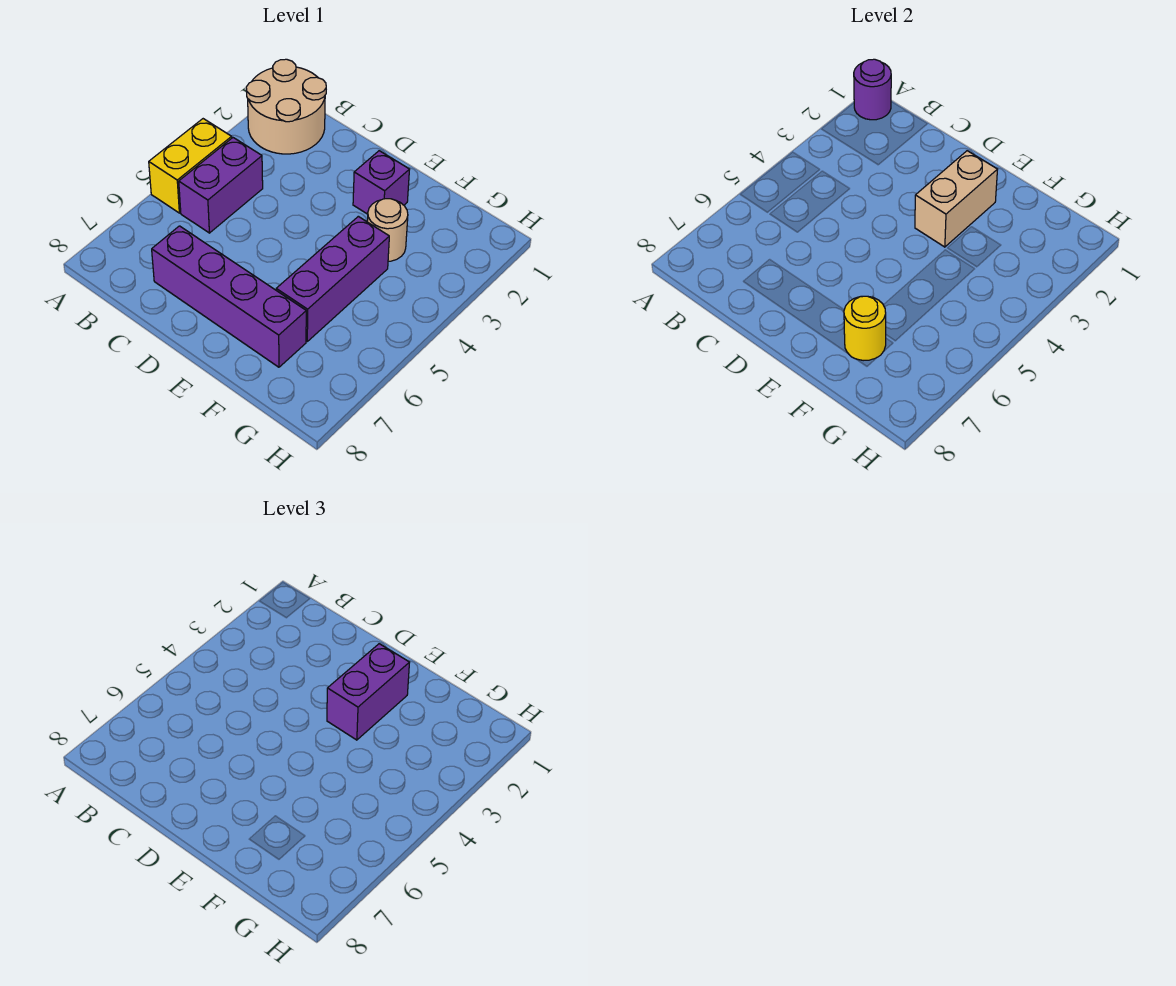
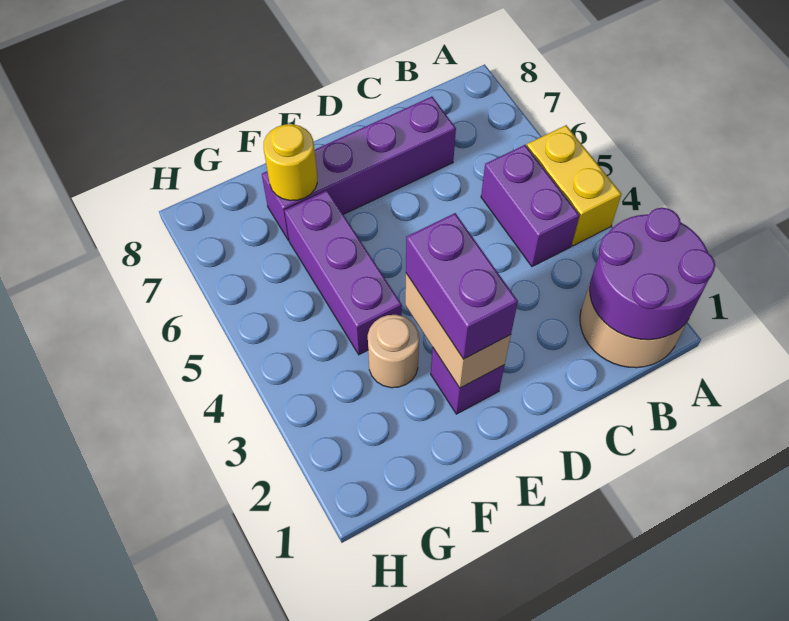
purple 1x1 round brick [854,59,891,120] -> purple 2x2 round brick [590,208,715,340]

